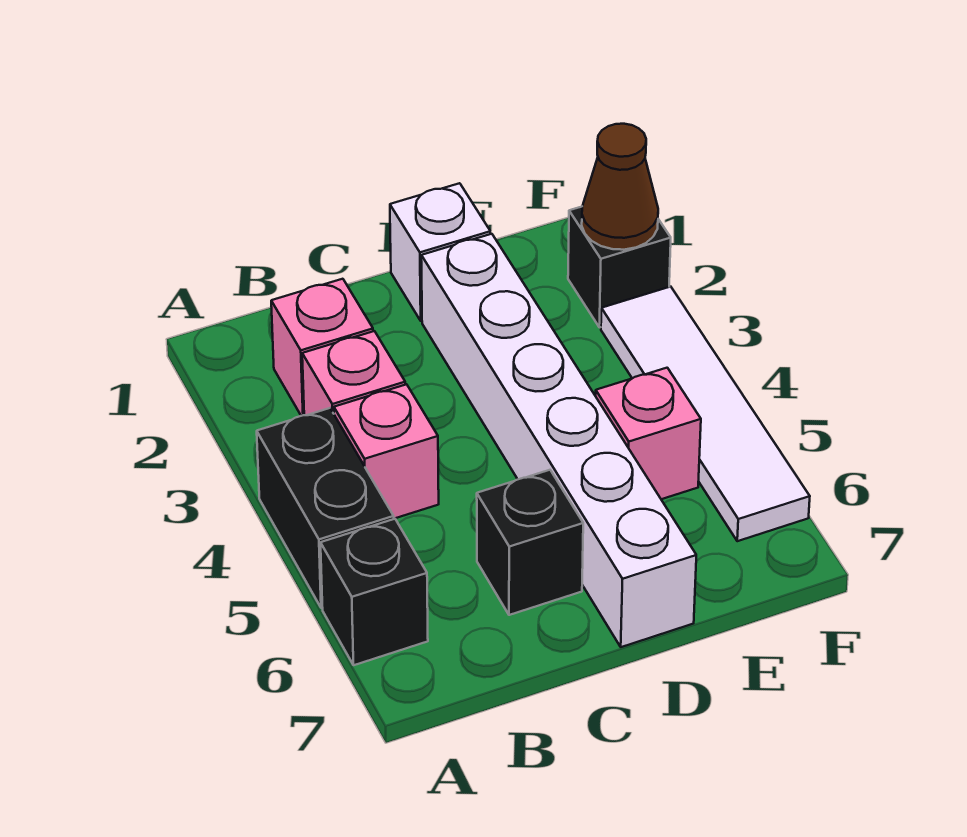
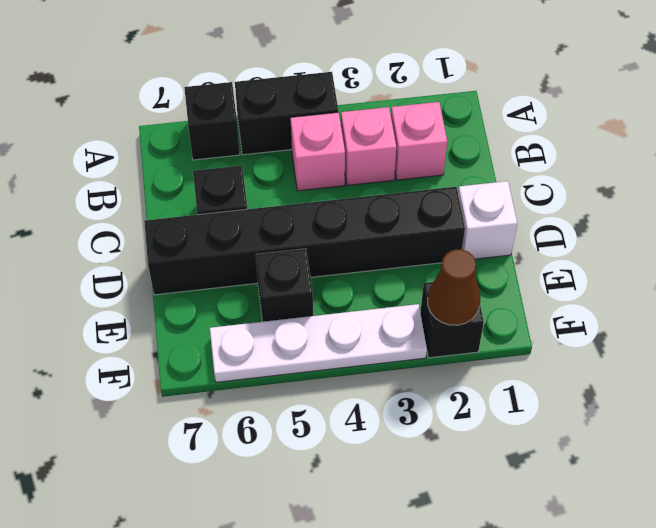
white 1x6 brick [421,234,696,647] -> black 1x6 brick [144,187,465,295]
pink 1x1 brick [595,368,701,499] -> black 1x1 brick [256,249,313,322]
white 1x4 tile [601,287,810,541] -> white 1x4 plate [210,304,427,382]

